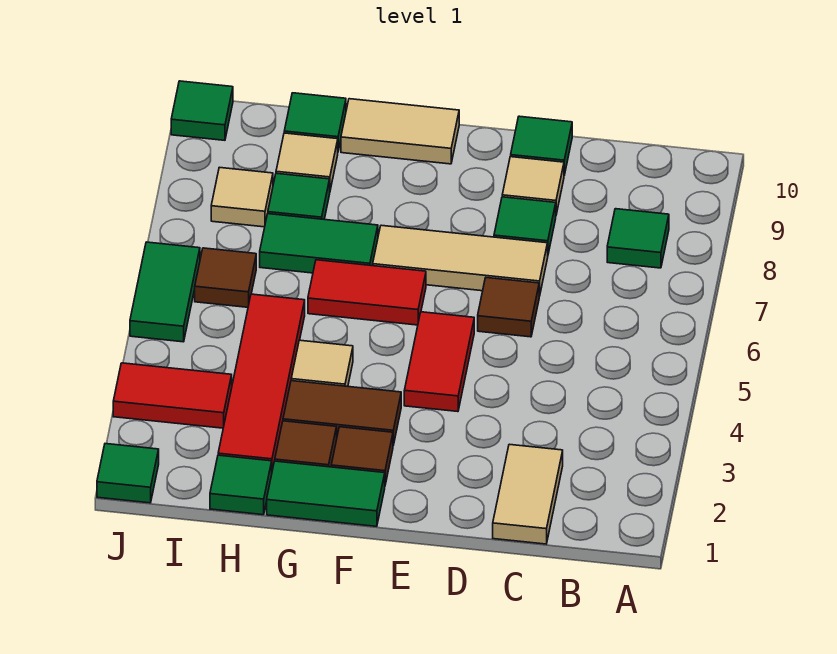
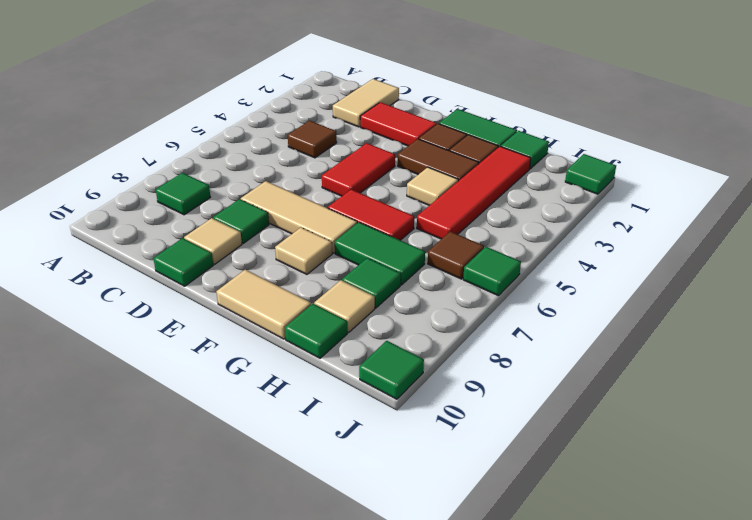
brown 1x1 tile [478,278,539,337] -> brown 1x1 tile moved to [288,121,337,158]
red 1x2 tile [113,363,232,428] -> red 1x2 tile moved to [360,102,437,146]
tan 1x1 tile [211,167,273,227] -> tan 1x1 tile moved to [275,228,332,274]
green 1x2 tile [130,242,200,342] -> green 1x1 tile [463,247,521,296]

